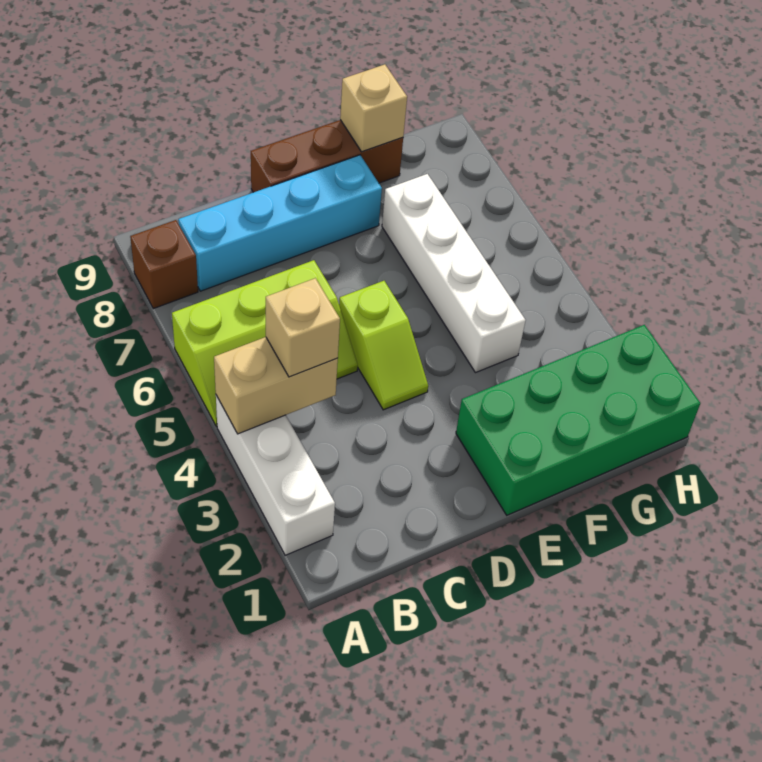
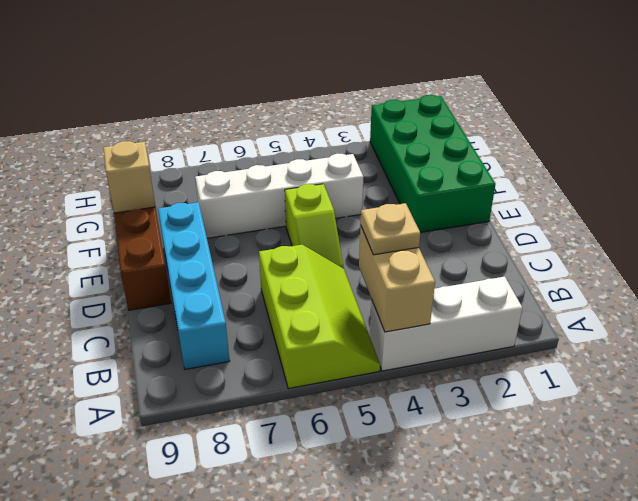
brown 1x1 brick [130,220,198,309] -> none
tan 1x1 brick [266,278,340,377] -> tan 1x1 plate [361,203,420,255]
lime 1x2 slope [339,281,428,410] -> lime 1x2 slope turned to [285,184,344,269]

